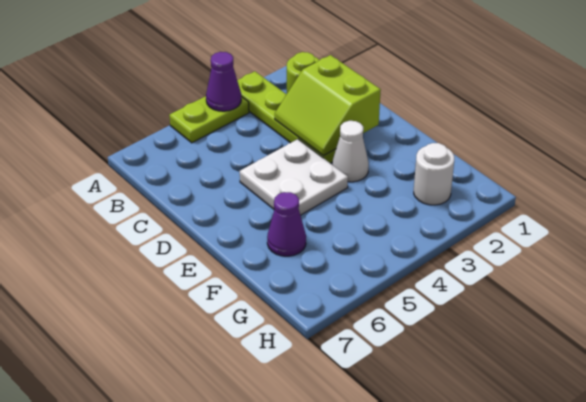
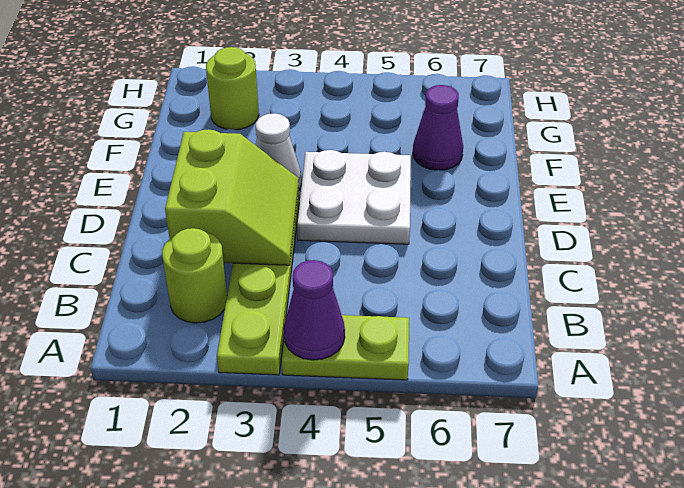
white 1x1 round brick [414,143,454,205] -> lime 1x1 round brick [206,47,259,130]

